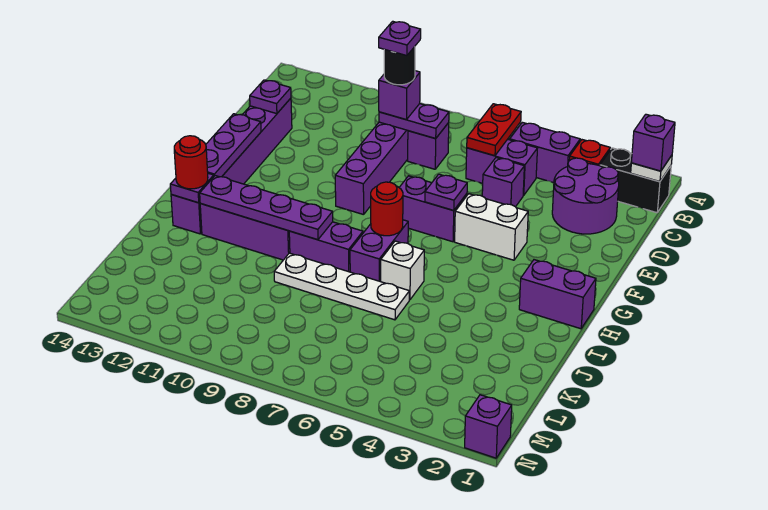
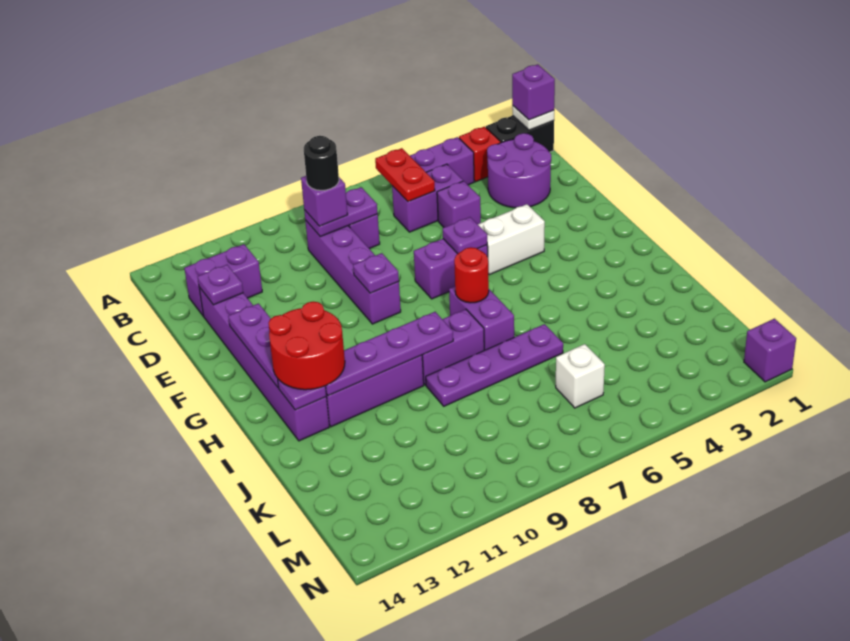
purple 1x1 plate [379,21,421,56] -> purple 1x1 plate moved to [353,253,399,293]
purple 1x2 brick [519,260,596,329] -> purple 1x2 brick moved to [184,244,262,316]
white 1x1 brick [381,241,424,300] -> white 1x1 brick moved to [556,344,605,408]
red 1x1 round brick [174,136,208,189] -> red 2x2 round brick [268,302,345,390]
white 1x4 plate [274,253,409,320] -> purple 1x4 plate [426,324,563,406]

